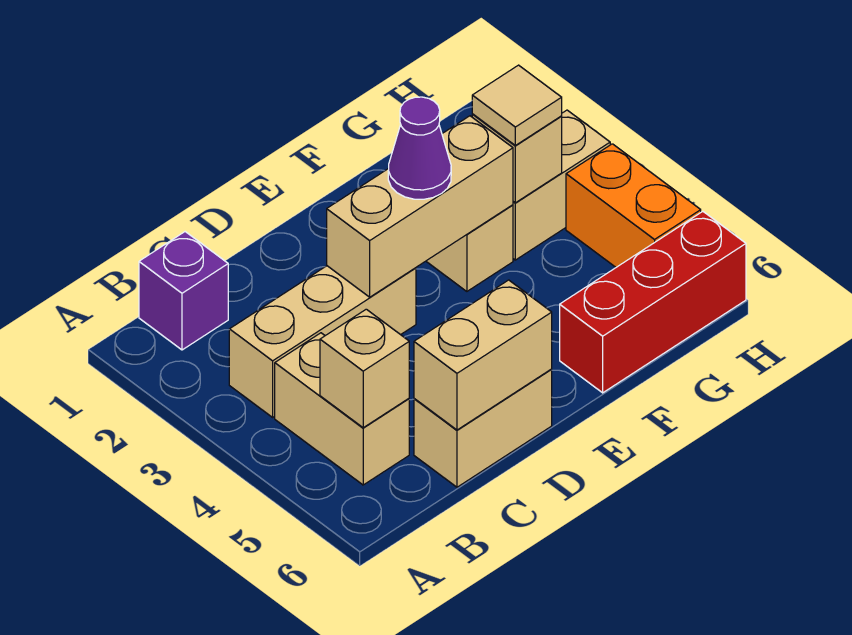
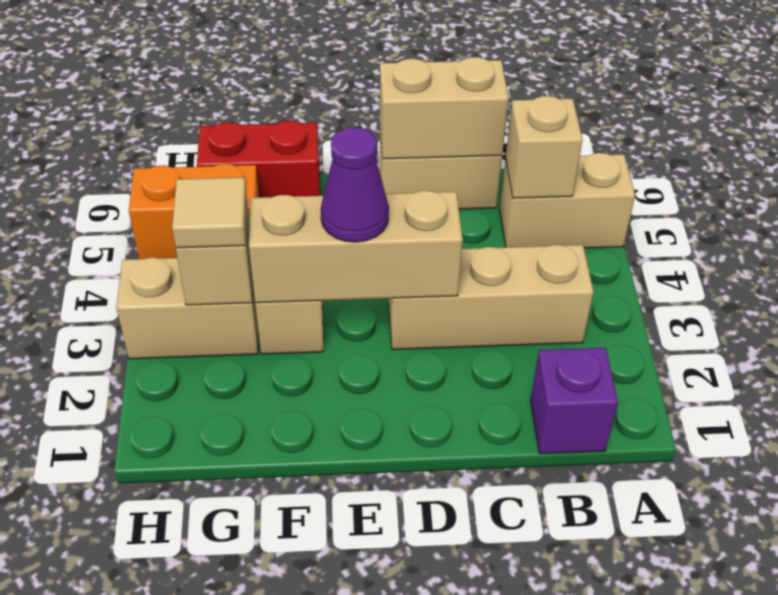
tan 1x2 brick [275,333,409,485] -> tan 1x2 brick turned to [500,153,635,248]
red 1x3 brick [560,212,746,393] -> red 1x2 brick [197,121,320,198]
orange 1x2 brick [566,144,701,267] -> orange 1x2 brick turned to [129,164,259,259]

